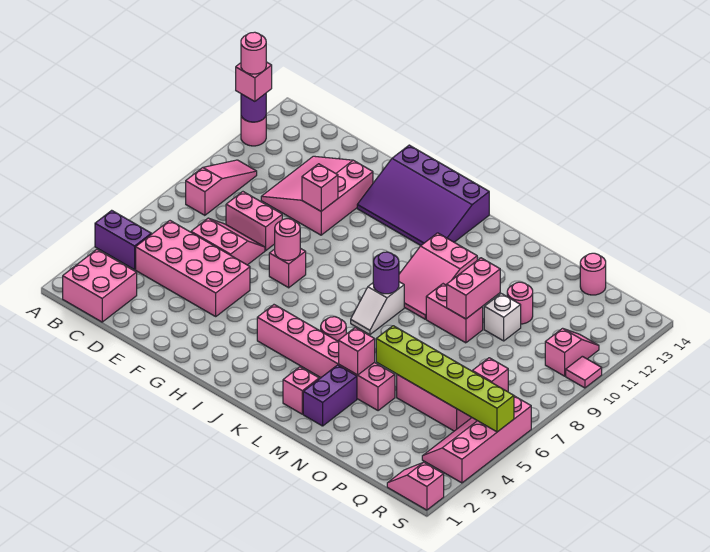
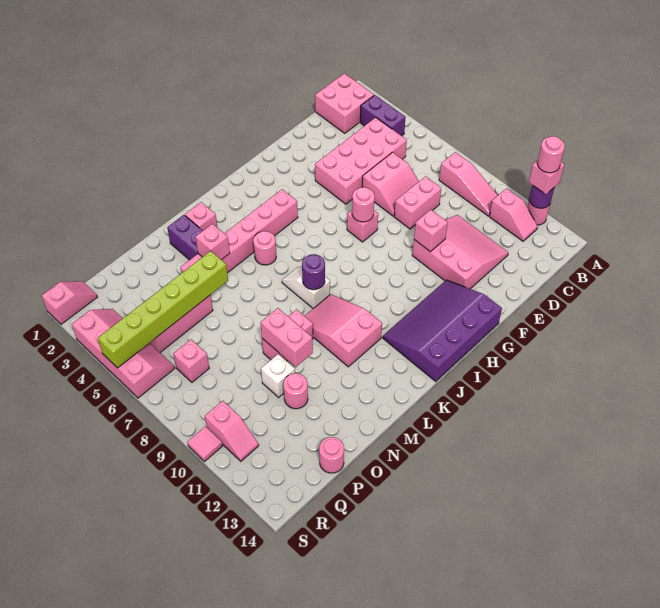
purple 1x2 brick [95,210,151,270] -> purple 1x2 brick turned to [360,95,406,136]
none -> pink 1x2 slope [489,188,537,241]

